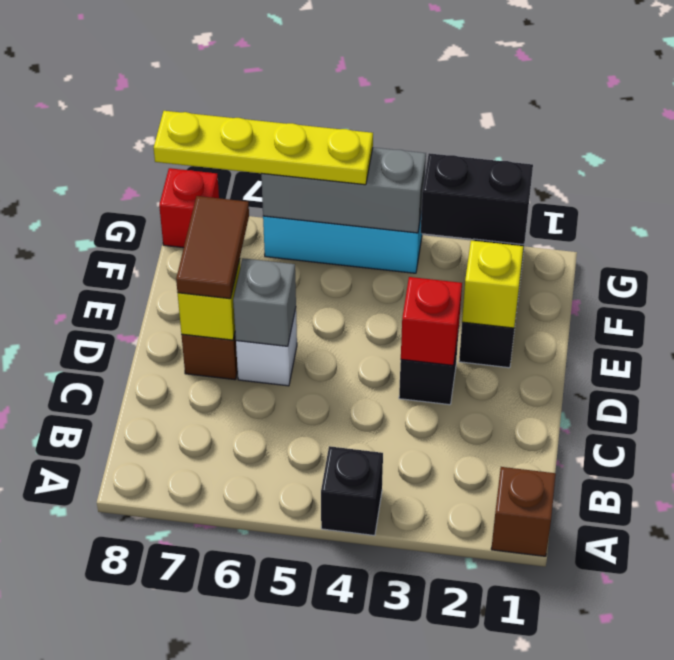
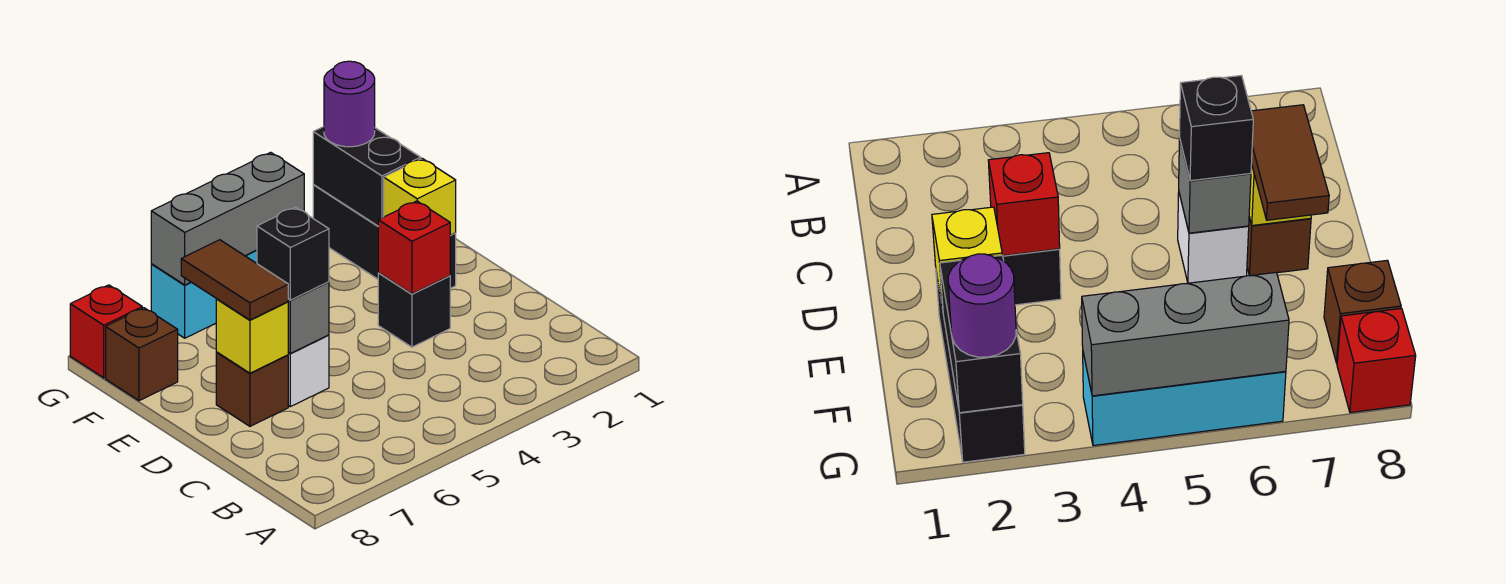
brown 1x1 brick [491,467,556,556] -> brown 1x1 brick moved to [106,308,178,401]
black 1x1 brick [321,446,383,536] -> black 1x1 brick moved to [257,207,329,300]
black 1x2 brick [421,153,533,245] -> black 1x2 brick turned to [313,127,421,226]
none -> purple 1x1 round brick [324,61,375,147]
yellow 1x4 plate [154,111,373,185] -> none

